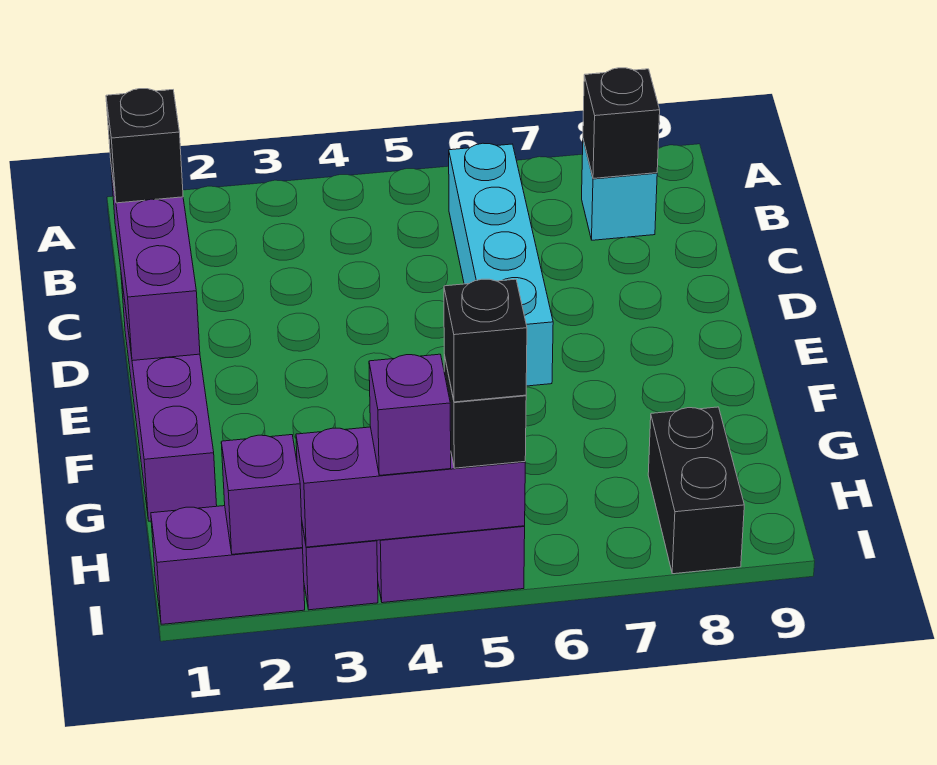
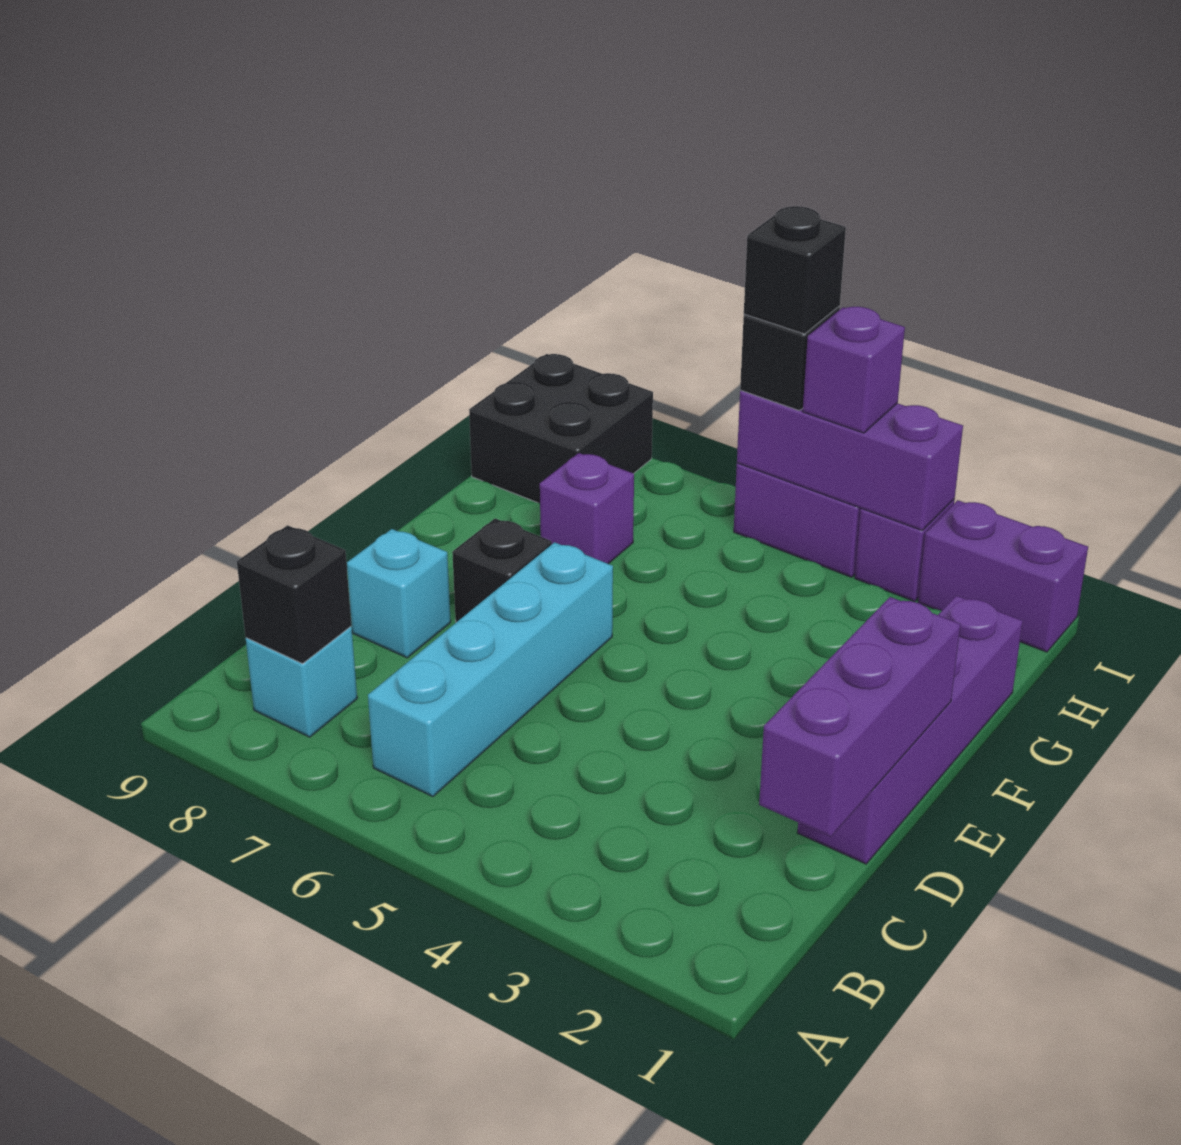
black 1x1 brick [106,89,183,203] -> black 1x1 brick moved to [452,518,552,622]
none -> cyan 1x1 brick [347,529,451,658]
black 1x2 brick [648,407,744,574] -> black 2x2 brick [469,354,653,503]
purple 1x1 brick [221,435,303,554] -> purple 1x1 brick moved to [540,453,634,564]

